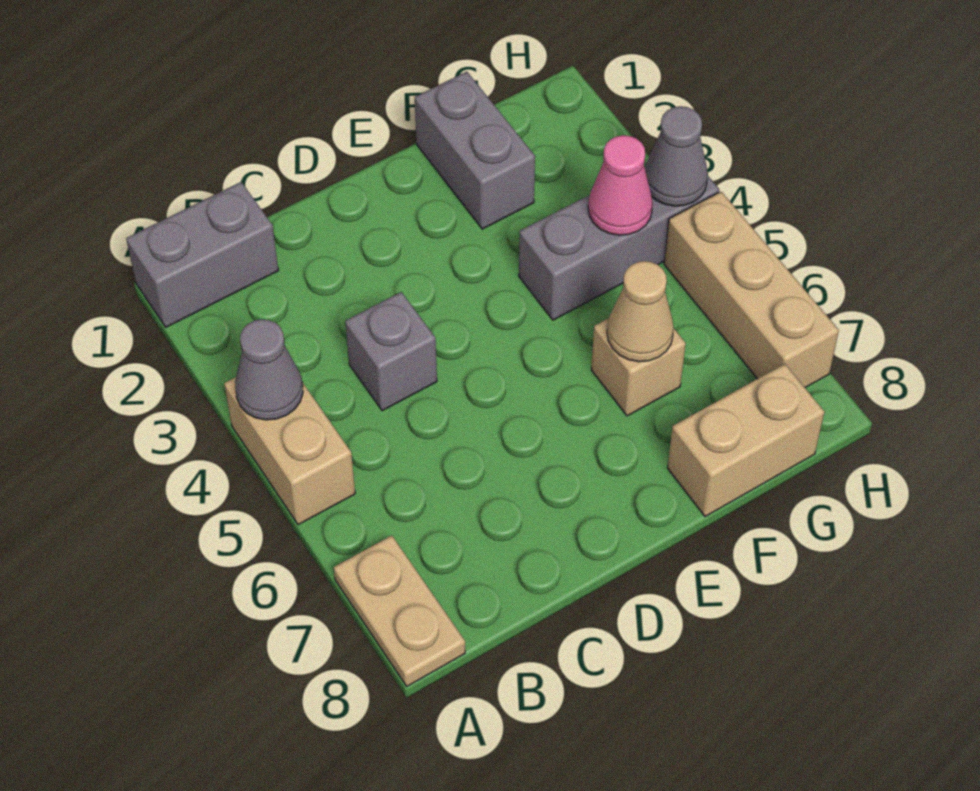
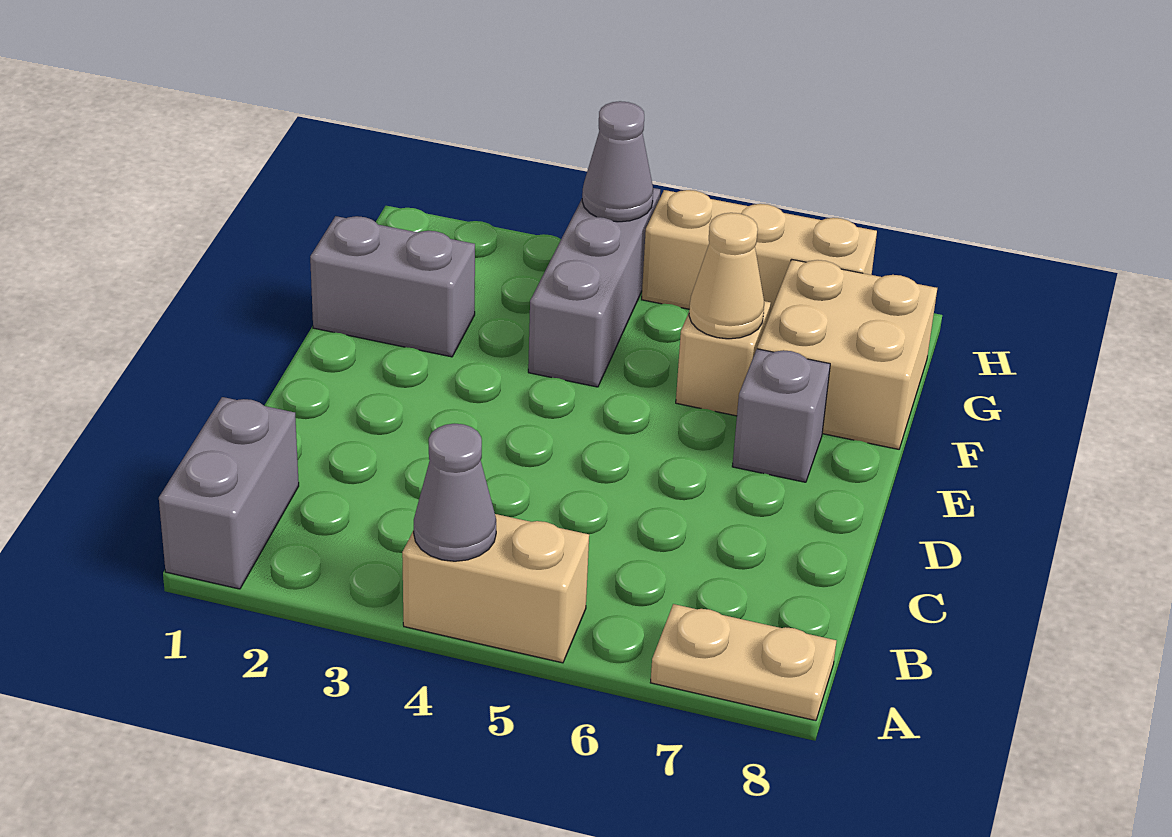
grey 1x1 brick [345,292,437,411] -> grey 1x1 brick moved to [732,349,830,482]
tan 1x2 brick [667,364,824,517] -> tan 2x2 brick [757,259,937,449]
pink 1x1 cone [588,135,653,235] -> none

